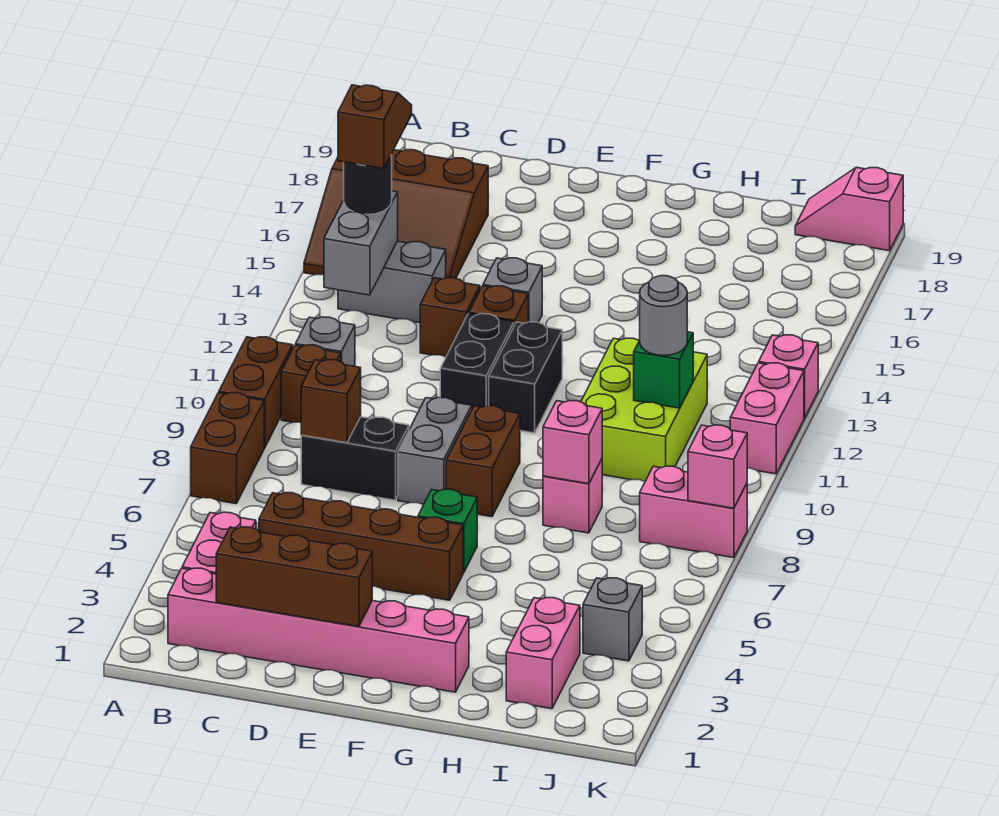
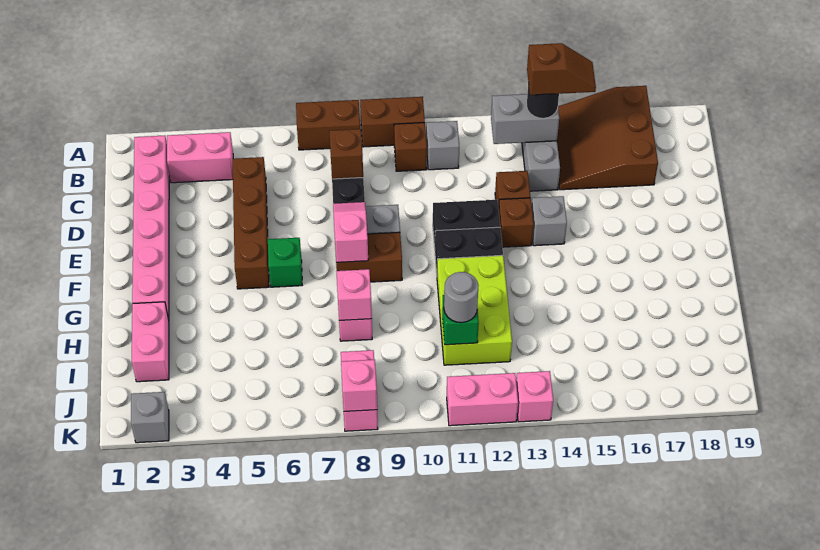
brown 1x3 brick [216,527,372,627] -> none
lime 2x3 brick [581,338,707,481] -> lime 2x3 brick turned to [437,255,512,365]
pink 1x2 brick [506,598,580,709] -> pink 1x2 brick turned to [132,302,169,382]
grey 1x1 brick [583,578,642,661] -> grey 1x1 brick moved to [131,392,169,443]
pink 1x2 slope [795,167,903,251] -> pink 1x2 slope moved to [333,202,368,263]

